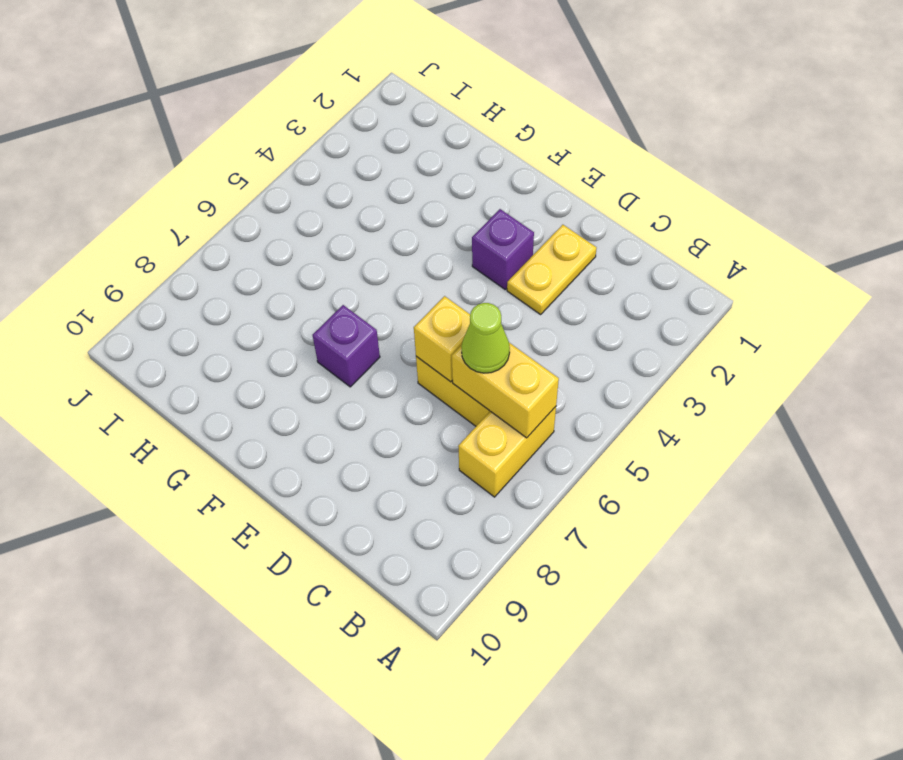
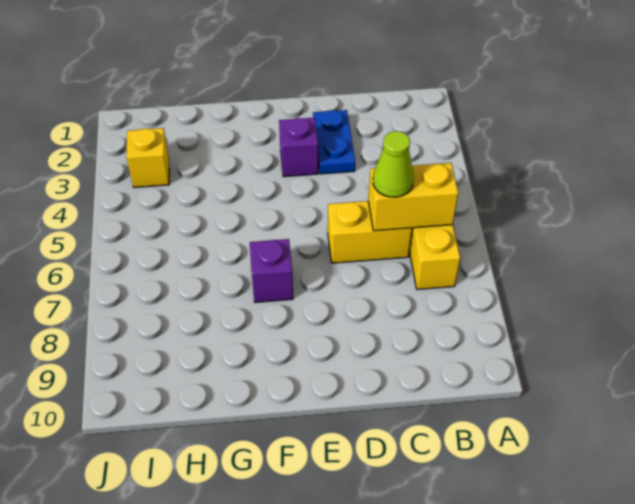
yellow 1x2 plate [507,225,597,314] -> blue 1x2 plate [313,110,355,174]
yellow 1x1 brick [414,296,470,382] -> yellow 1x1 brick moved to [126,128,169,187]

